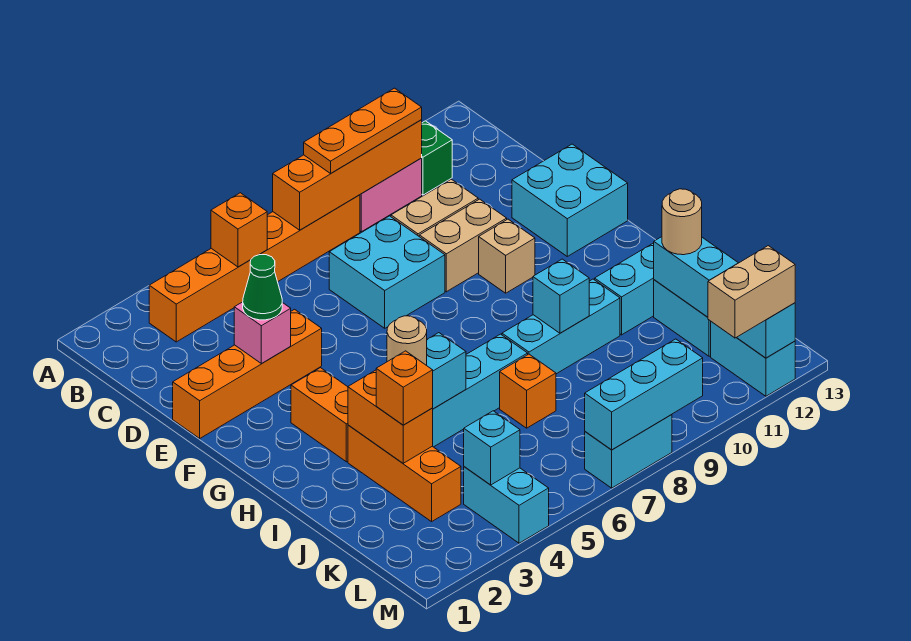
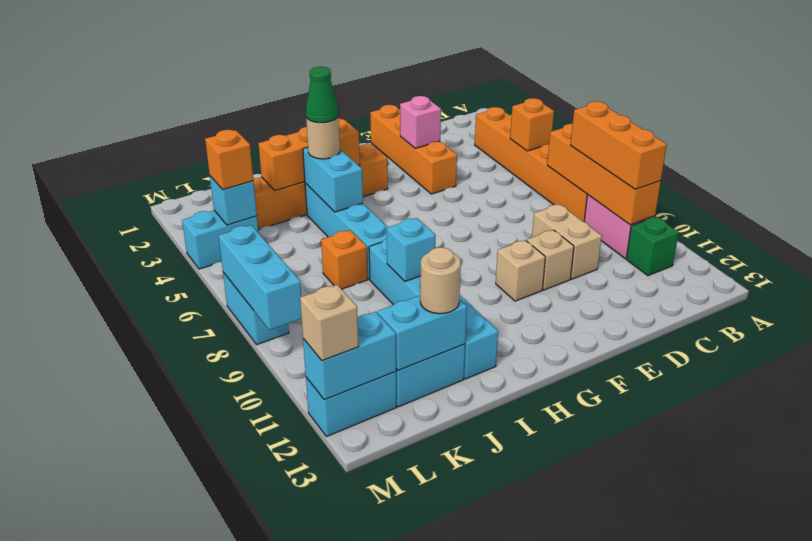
orange 1x3 plate [304,88,422,173] -> orange 1x3 brick [571,101,667,189]
cyan 2x2 brick [329,216,445,328] -> none
green 1x1 cone [243,254,282,320] -> green 1x1 cone moved to [306,67,338,123]
tan 1x2 brick [419,199,507,292] -> tan 1x1 brick [526,230,574,290]
cyan 2x2 brick [512,144,628,256] -> none
orange 1x2 brick [348,370,433,463] -> orange 1x3 brick [258,119,360,191]
orange 1x1 brick [376,351,433,425] -> orange 1x1 brick moved to [205,130,253,190]
tan 1x2 brick [708,246,795,338] -> tan 1x1 brick [300,285,359,361]

